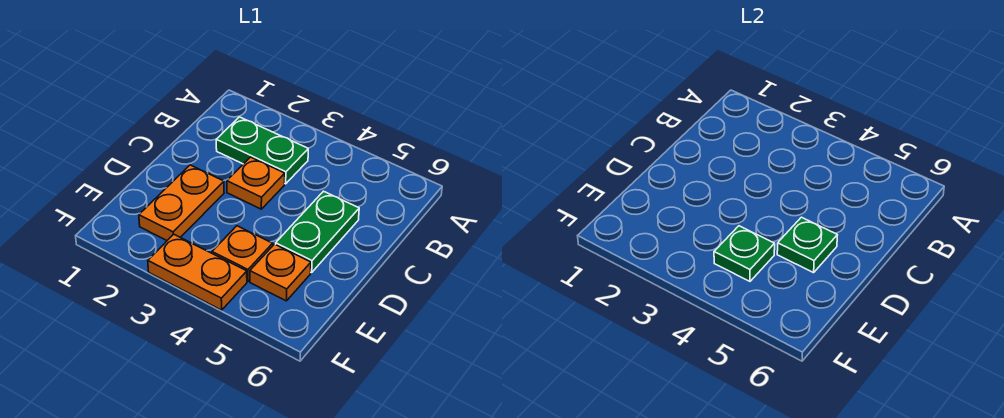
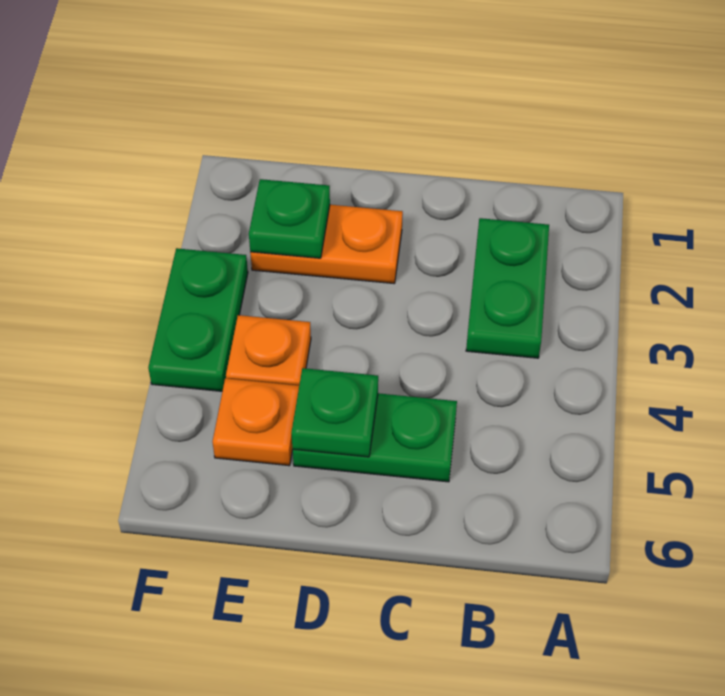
orange 1x1 plate [227,157,285,209] -> none
green 1x1 plate [714,226,775,281] -> green 1x1 plate moved to [249,179,330,258]
orange 1x2 plate [148,234,247,310] -> green 1x2 plate [148,248,248,391]

